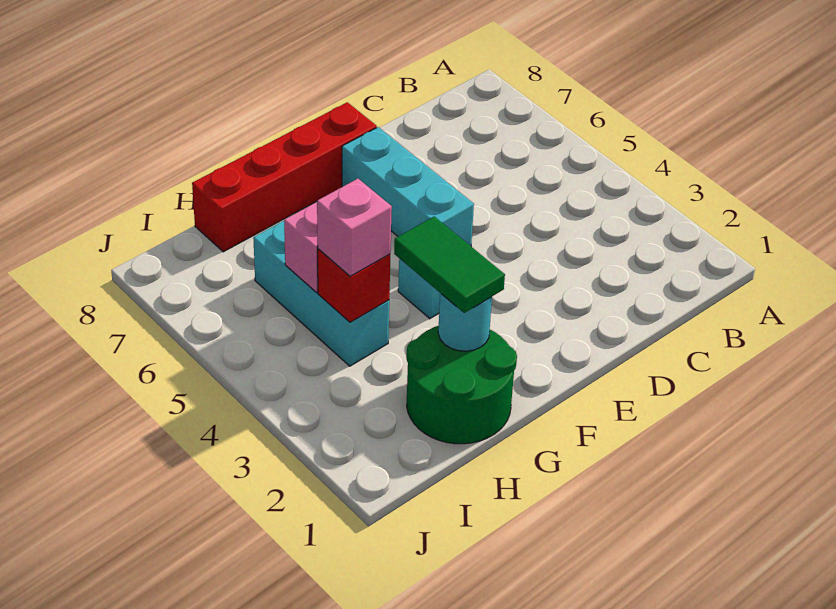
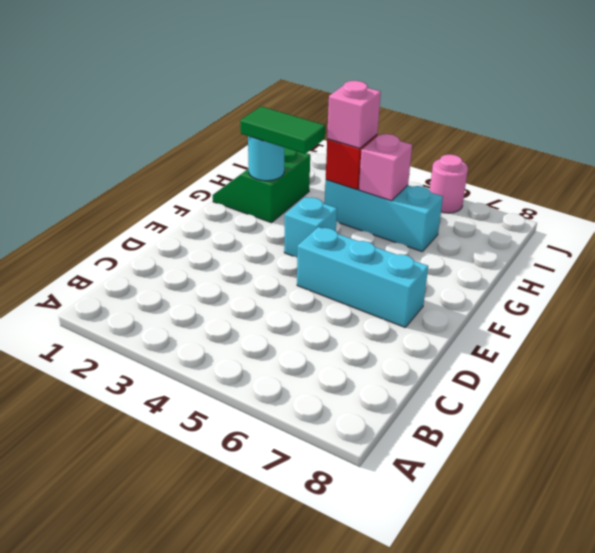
red 1x4 brick [192,102,377,252] -> none
green 2x2 round brick [406,326,517,444] -> green 2x2 slope [213,148,310,223]
none -> pink 1x1 round brick [430,155,468,213]

